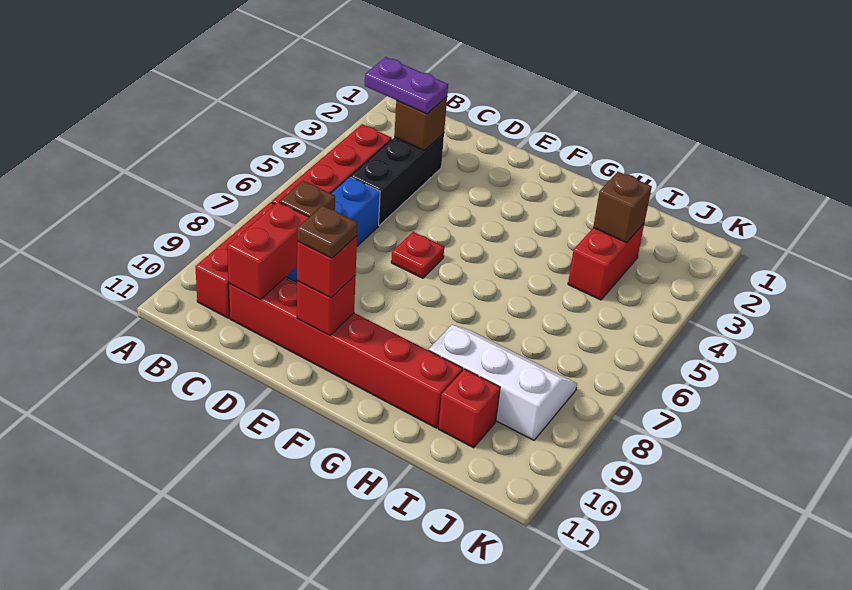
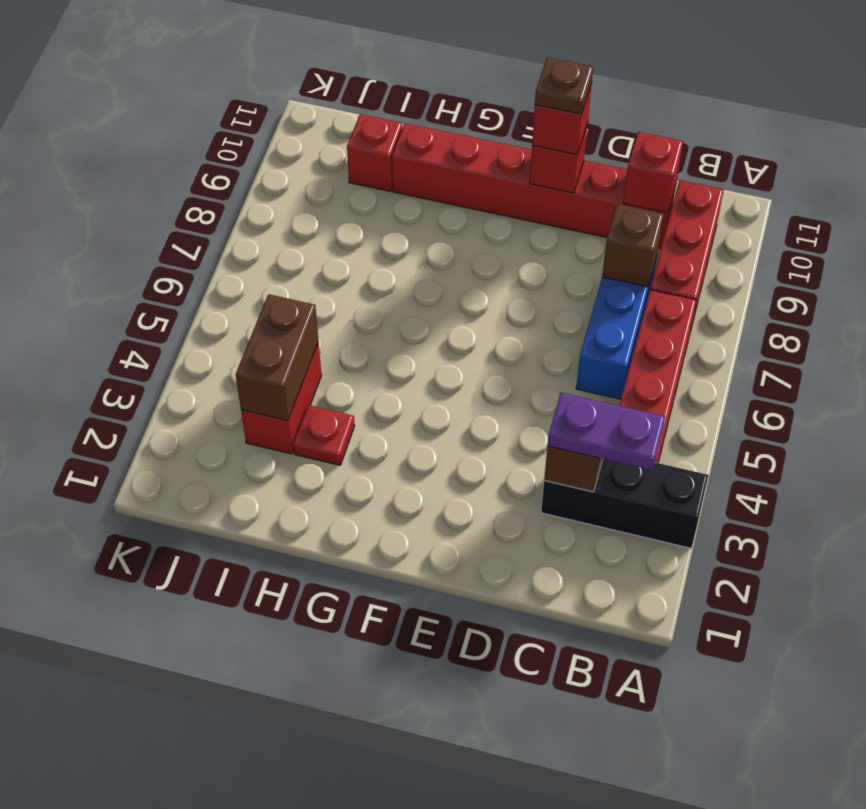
black 1x3 brick [351,133,444,225] -> black 1x3 brick turned to [541,459,709,548]
red 1x2 brick [227,202,309,299] -> red 1x1 brick [623,132,683,213]
red 1x1 plate [391,232,444,278] -> red 1x1 plate moved to [293,405,355,465]
white 2x3 slope [429,325,577,440] -> none
brown 1x1 brick [593,172,652,243] -> brown 1x2 brick [236,294,319,421]

